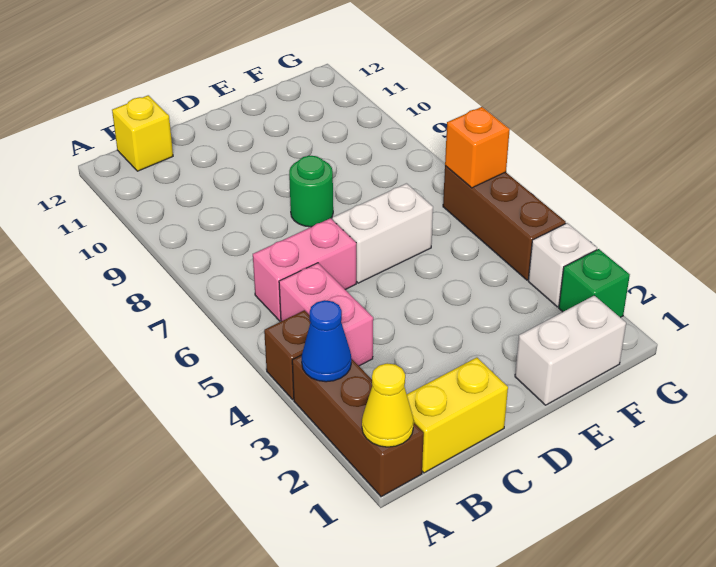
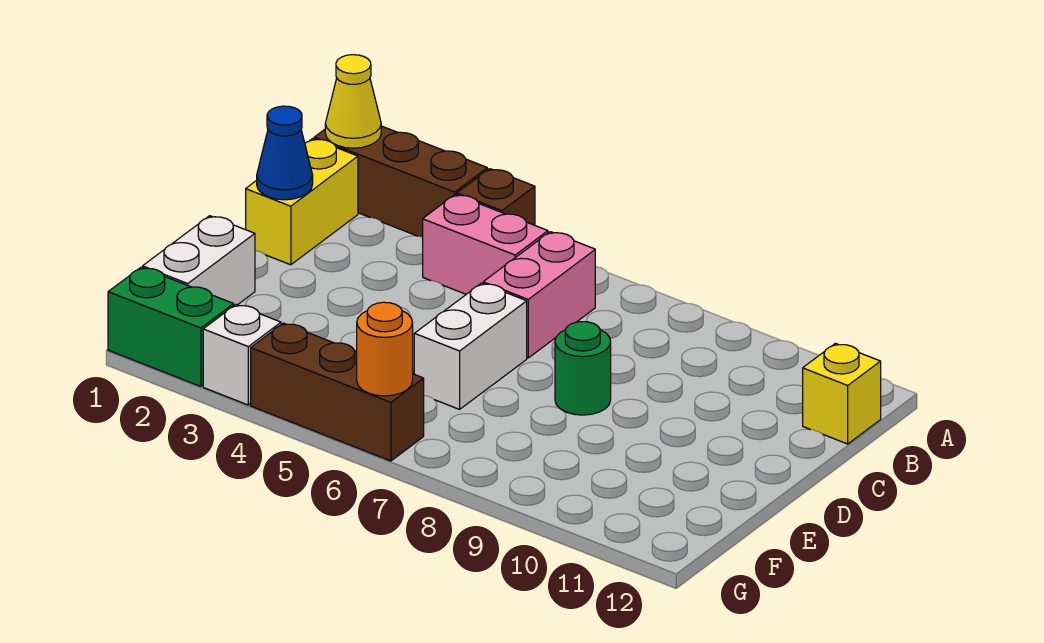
blue 1x1 cone [302,300,351,382] -> blue 1x1 cone moved to [257,106,313,200]
green 1x1 brick [559,249,630,317] -> green 1x2 brick [108,267,234,386]
orange 1x1 brick [445,107,510,188] -> orange 1x1 round brick [357,302,413,396]

